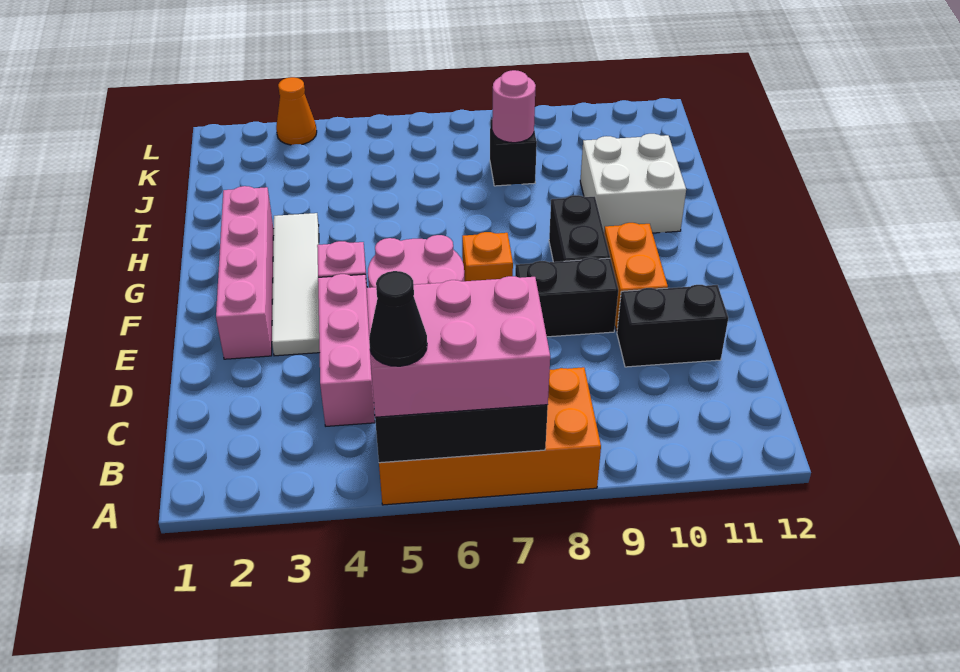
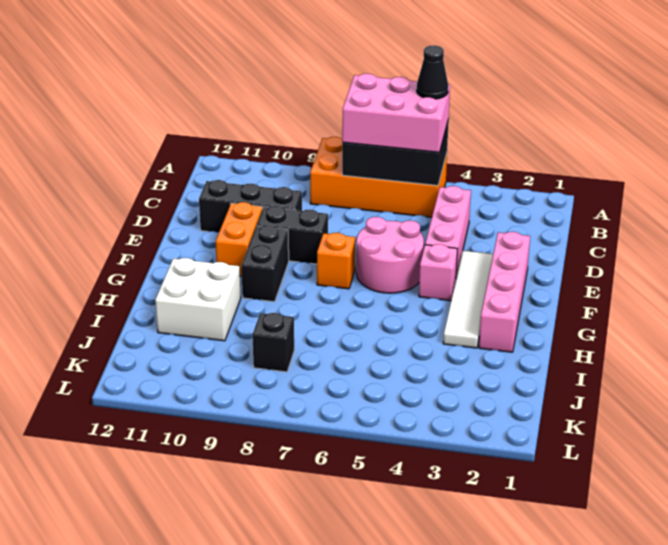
black 1x2 brick [617,285,728,367] -> black 1x3 brick [199,180,302,233]
pink 1x1 round brick [492,70,536,143] -> none
orange 1x1 cone [276,77,317,145] -> none

